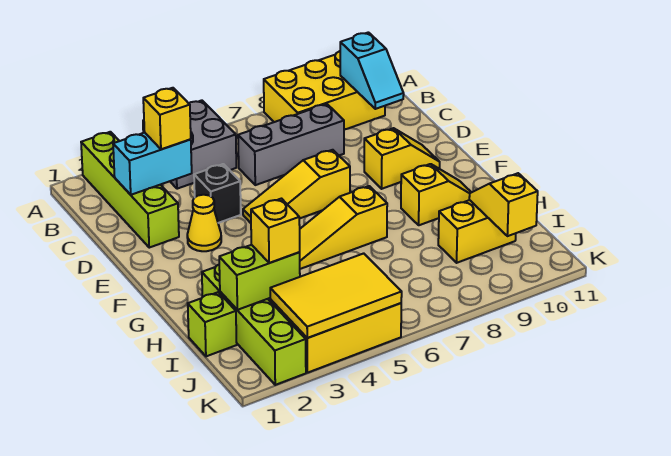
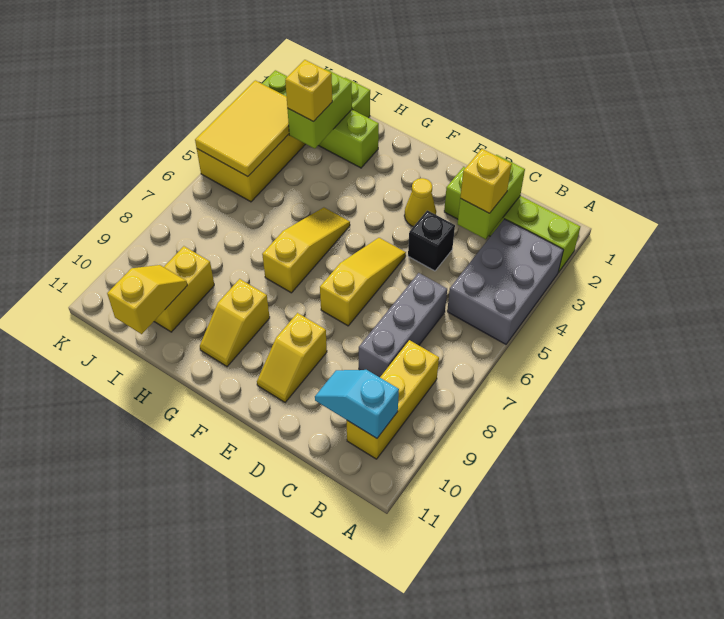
grey 2x2 brick [143,100,236,189] -> grey 2x3 brick [447,219,563,344]
yellow 2x3 brick [264,51,385,130] -> yellow 1x3 brick [347,340,439,459]
cyan 1x2 brick [113,133,192,195] -> lime 1x2 brick [458,155,525,239]
yellow 1x2 slope [469,173,538,236] -> yellow 1x2 slope turned to [107,265,187,334]

